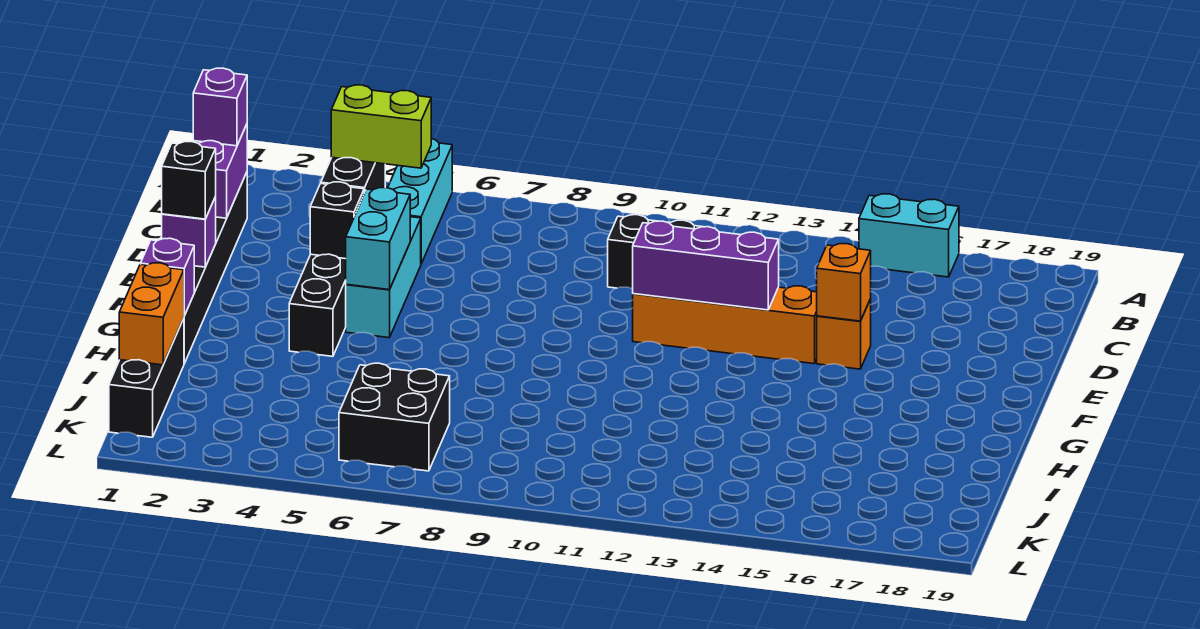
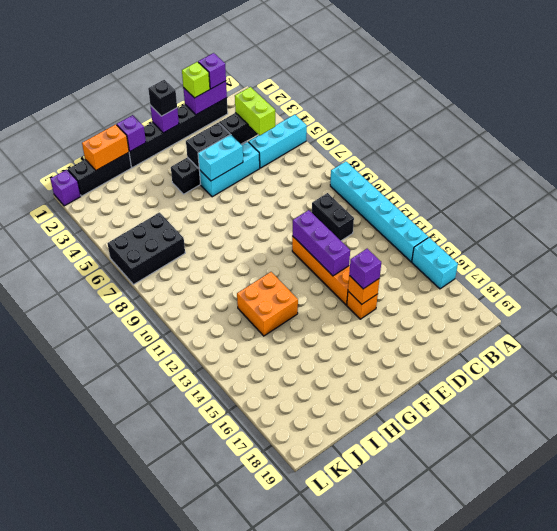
none -> cyan 1x6 brick [330,161,428,262]
none -> lime 1x1 brick [182,62,210,98]
black 1x1 brick [310,182,364,259] -> black 1x2 brick [186,123,230,168]
none -> purple 1x1 brick [349,249,381,289]
none -> orange 2x2 brick [237,272,298,336]
black 2x2 brick [339,363,450,471] -> black 2x3 brick [107,213,185,284]
none -> purple 1x1 brick [50,170,81,206]

